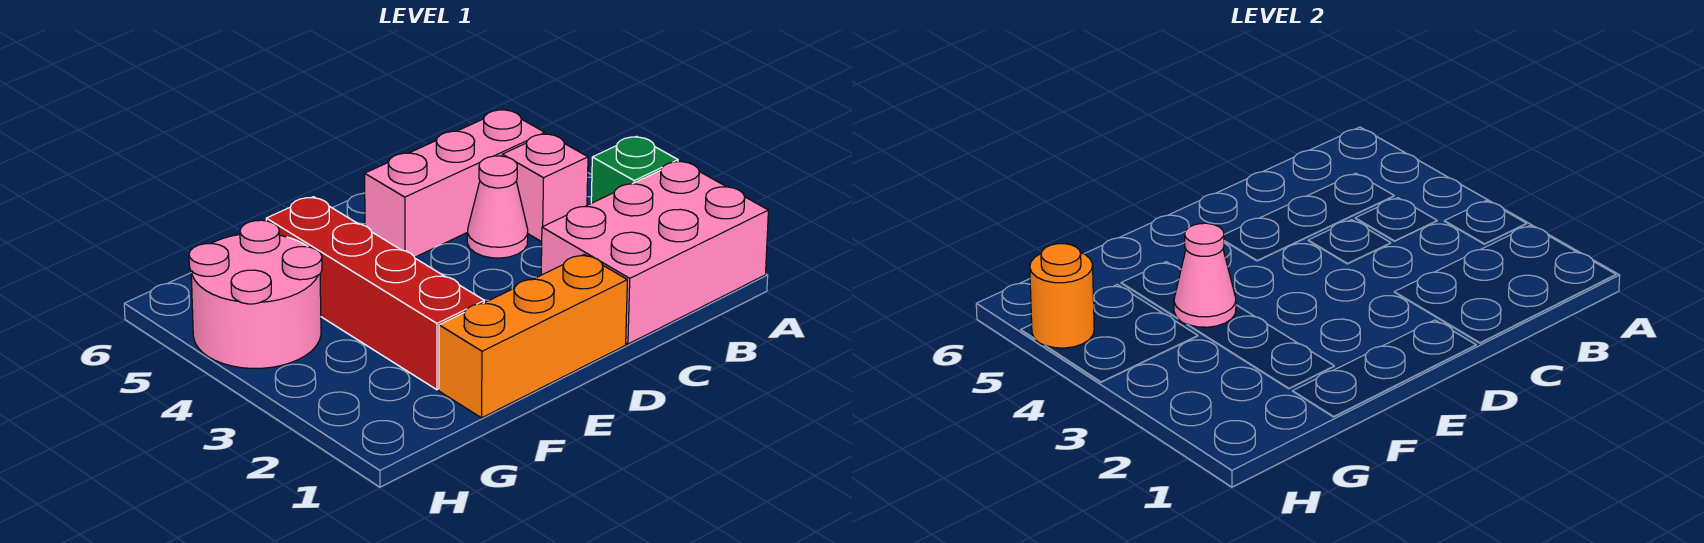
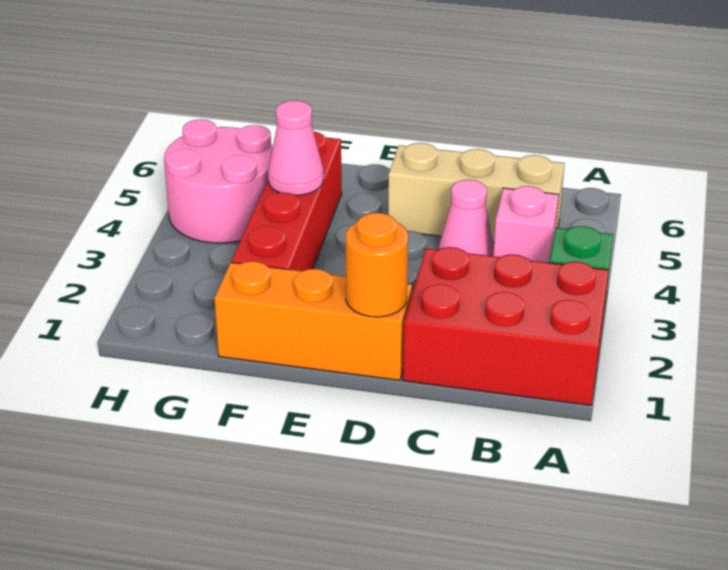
pink 2x3 brick [541,161,768,344] -> red 2x3 brick [403,247,609,405]
pink 1x3 brick [365,110,545,257] -> tan 1x3 brick [388,143,565,242]
orange 1x1 round brick [1030,244,1094,348] -> orange 1x1 round brick moved to [346,213,408,317]

